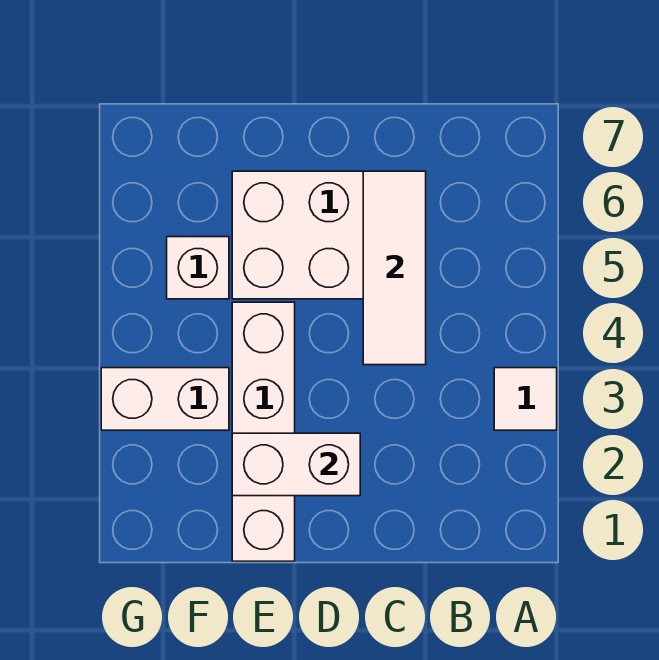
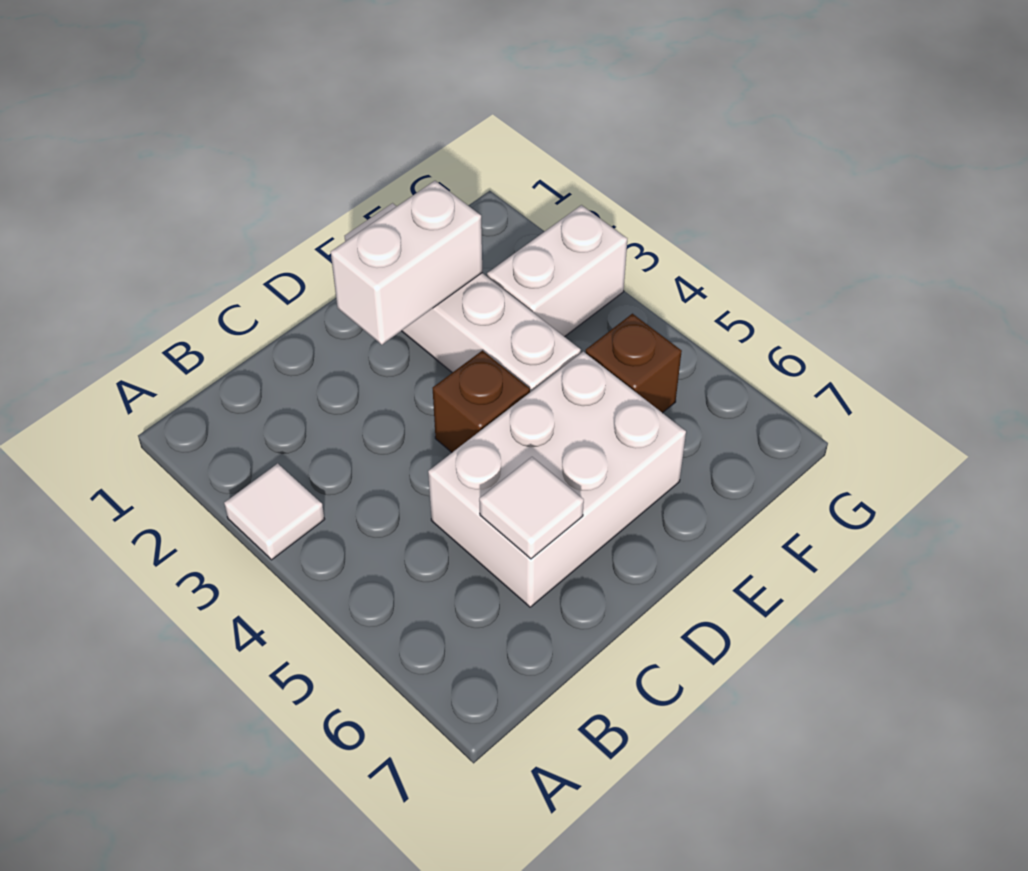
white 1x3 tile [363,171,426,365] -> white 1x1 tile [479,457,584,559]
none -> brown 1x1 brick [433,350,530,452]
white 1x1 brick [167,237,229,299] -> brown 1x1 brick [586,314,682,413]

